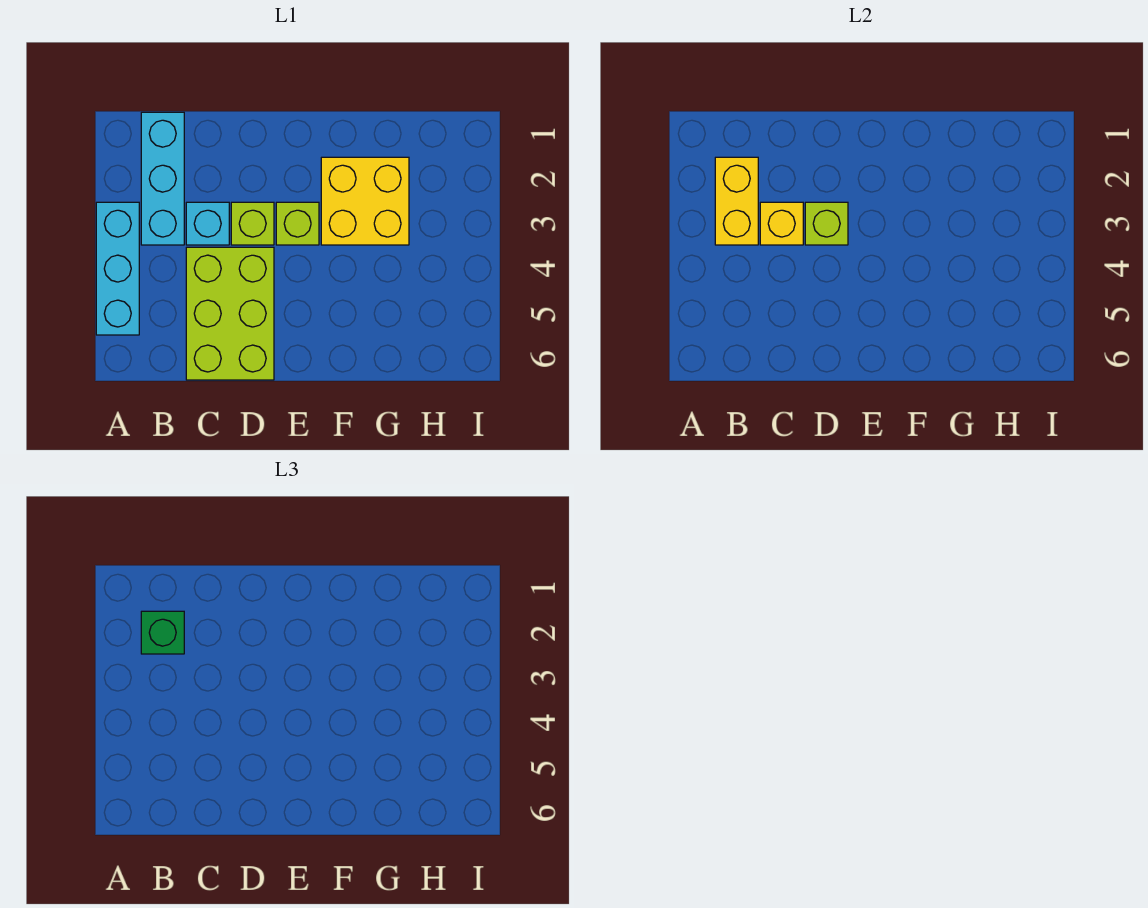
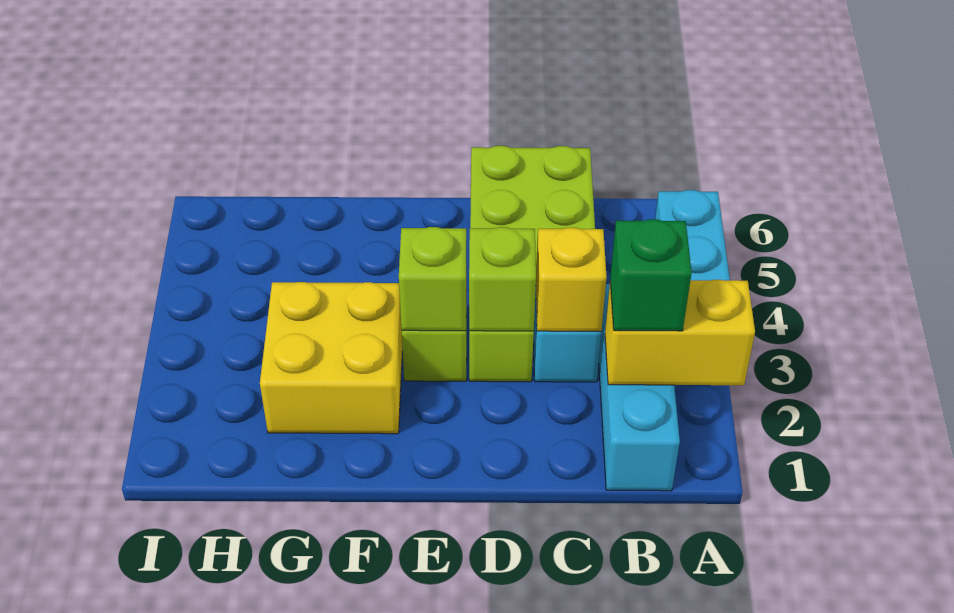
yellow 1x2 brick [715,157,758,245] -> yellow 1x2 brick turned to [605,280,755,385]
none -> lime 1x1 brick [399,227,467,331]

